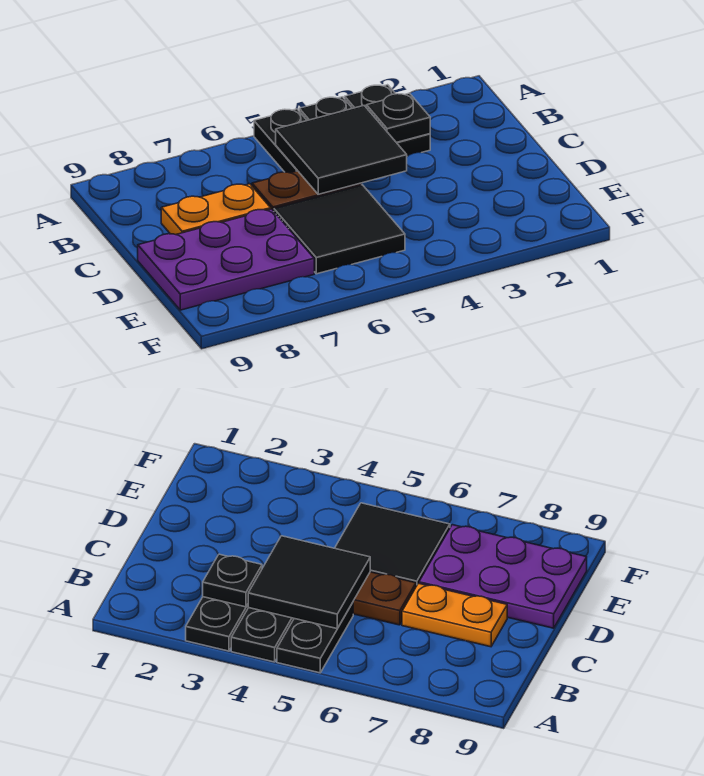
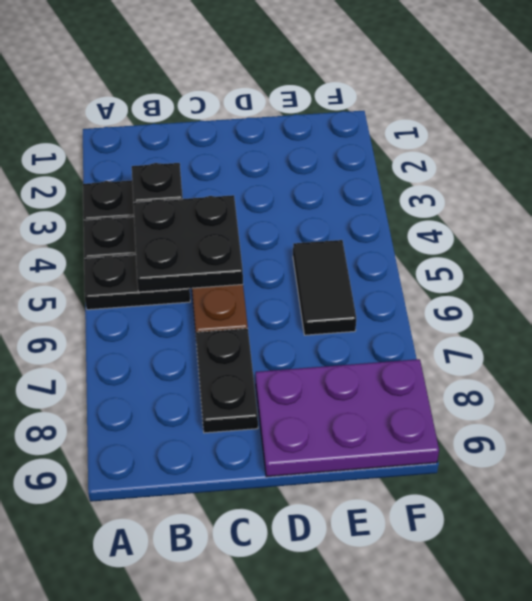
black 2x2 tile [276,106,407,194] -> black 2x2 plate [133,195,243,292]
orange 1x2 plate [161,184,271,235] -> black 1x2 plate [196,328,258,433]
black 2x2 tile [274,185,405,274] -> black 1x2 tile [293,240,356,335]
purple 2x3 plate [138,209,314,310] -> purple 2x3 plate turned to [256,359,439,477]

